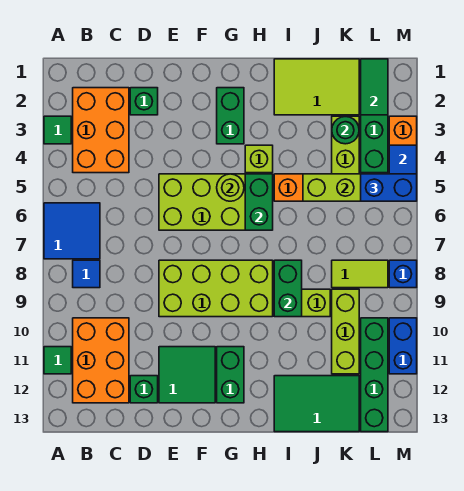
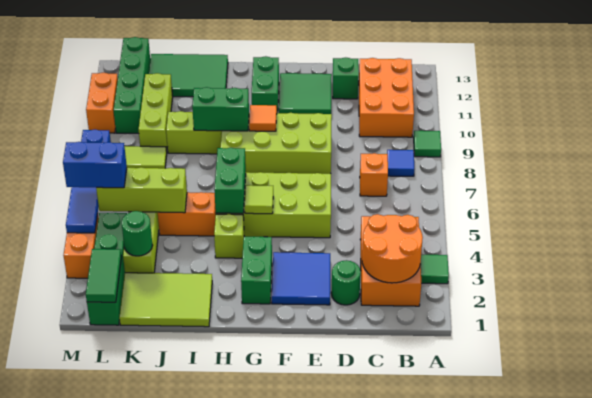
blue 2x2 tile [44,203,100,259] -> blue 2x2 tile moved to [272,252,330,305]
green 1x1 tile [44,347,71,374] -> green 1x1 tile moved to [414,131,441,157]
none -> orange 2x2 round brick [362,214,423,283]
none -> orange 1x1 brick [360,153,388,196]
green 1x1 brick [130,88,158,115] -> green 1x1 round brick [331,260,361,305]
lime 1x1 round brick [217,174,244,201] -> lime 1x1 tile [245,185,273,214]
none -> orange 1x1 tile [249,105,277,131]
green 1x2 brick [274,260,302,317] -> green 1x2 brick turned to [192,87,249,131]
blue 1x2 brick [389,318,417,374] -> orange 1x2 brick [86,73,118,133]

